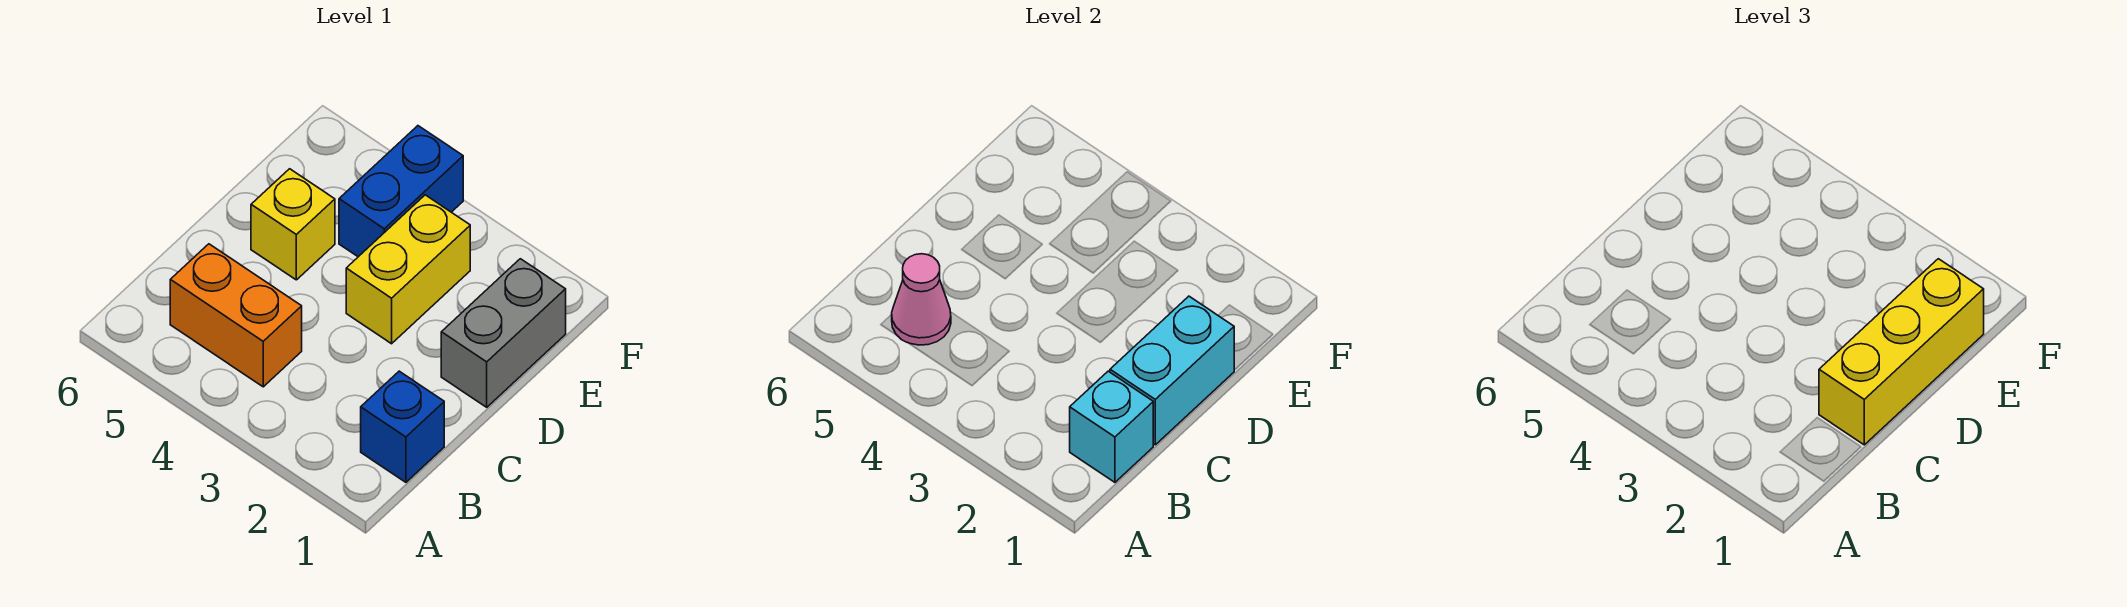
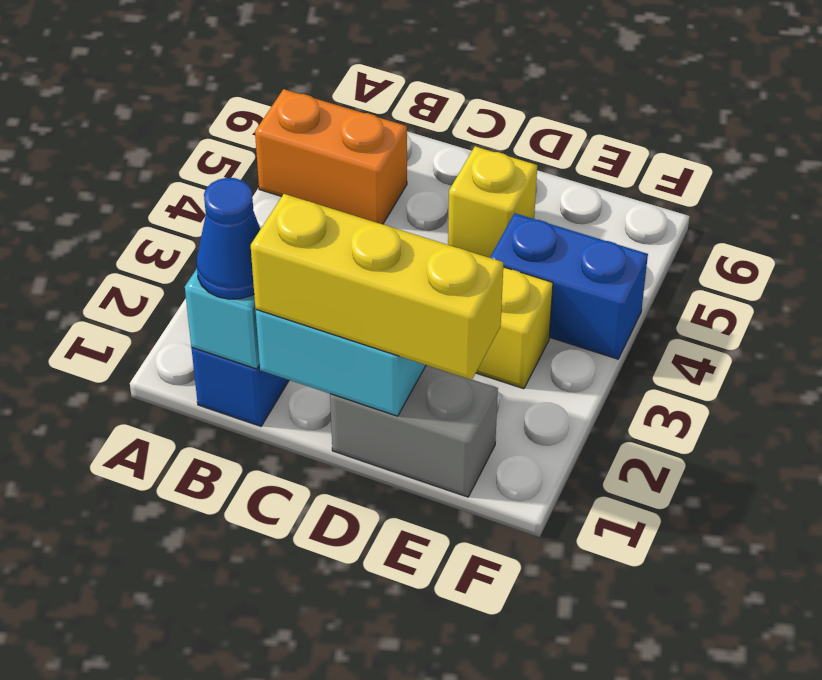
none -> blue 1x1 cone [197,178,260,299]
orange 1x2 brick [170,244,302,387] -> orange 1x2 brick turned to [255,89,407,224]
pink 1x1 cone [892,254,951,345] -> none

